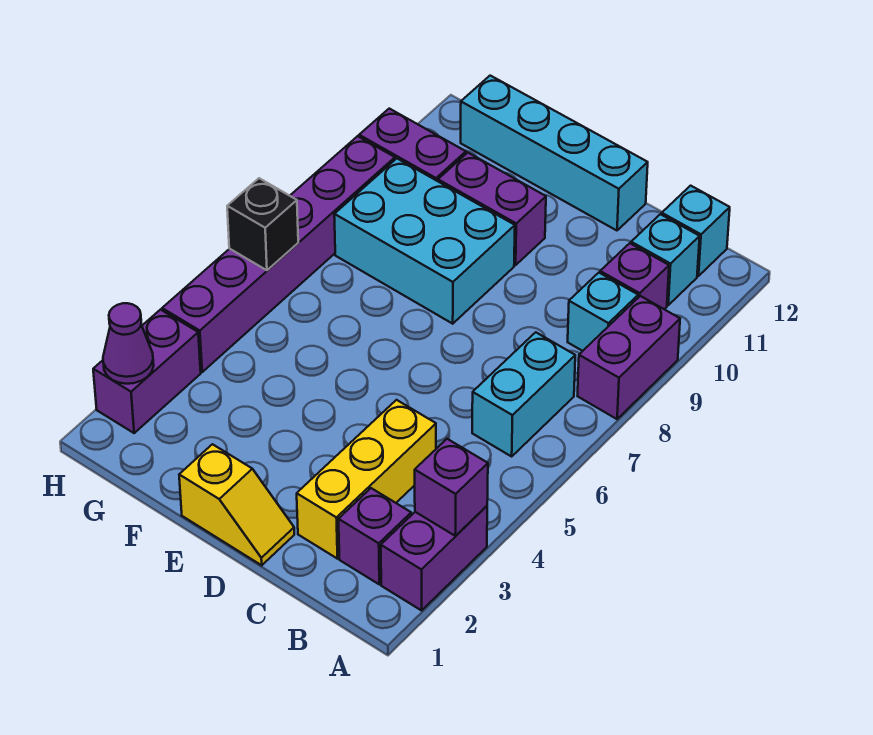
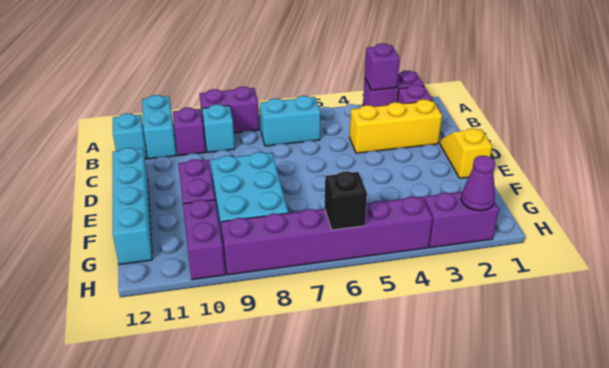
cyan 1x1 brick [631,214,700,305] -> cyan 1x2 brick [142,95,176,159]

